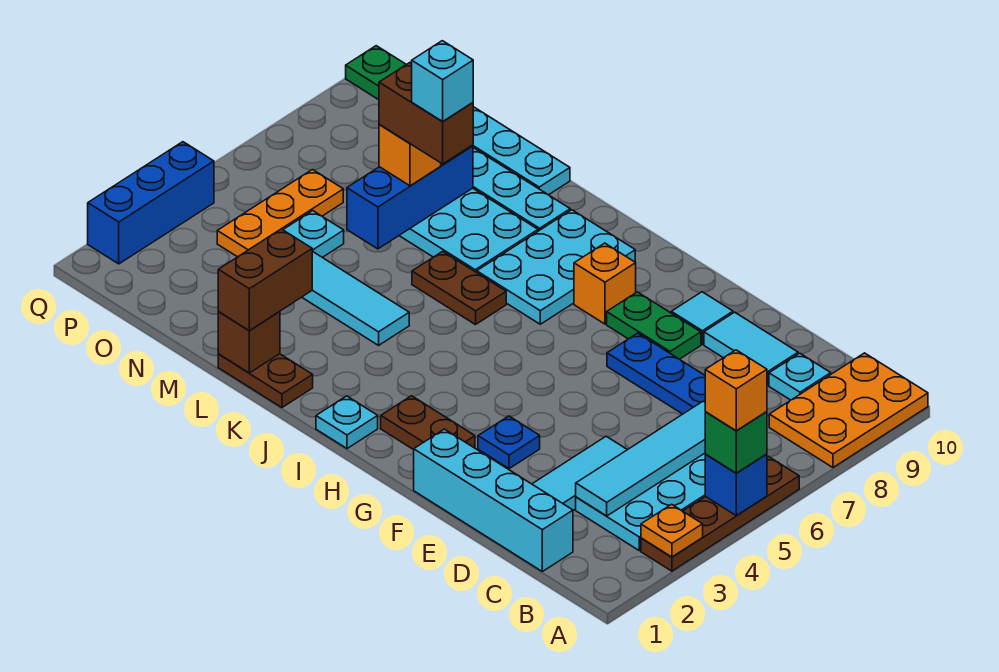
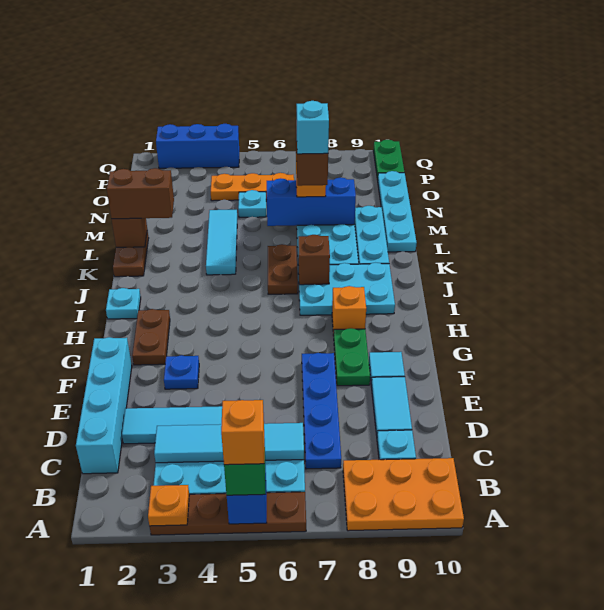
none -> brown 1x1 brick [298,235,330,285]

